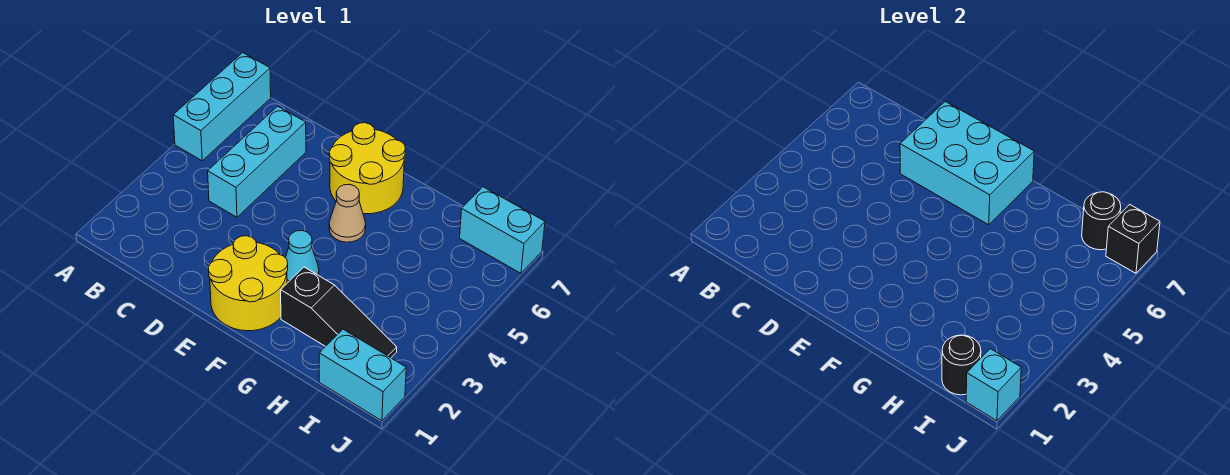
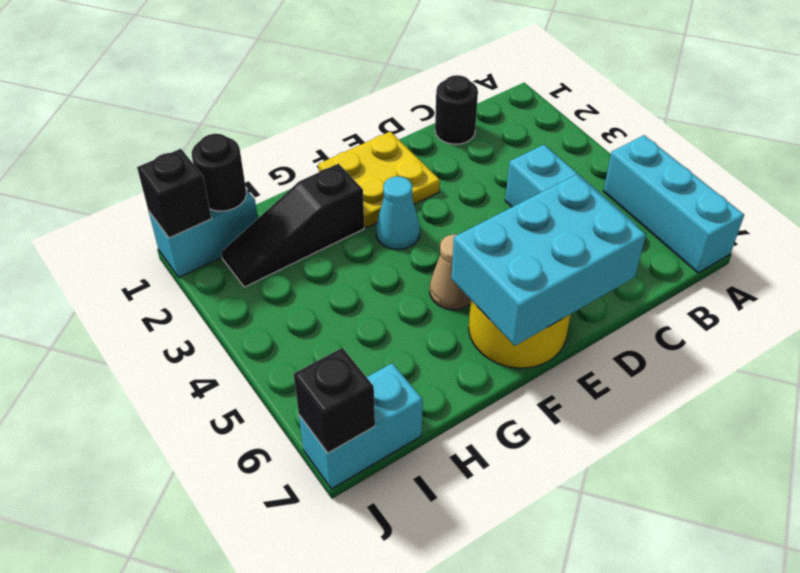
yellow 2x2 round brick [208,236,288,331] -> yellow 2x2 plate [318,131,440,228]
black 1x1 round brick [1082,192,1121,250] -> black 1x1 round brick moved to [435,75,478,144]
cyan 1x1 brick [966,349,1021,421] -> black 1x1 brick [137,149,211,238]

